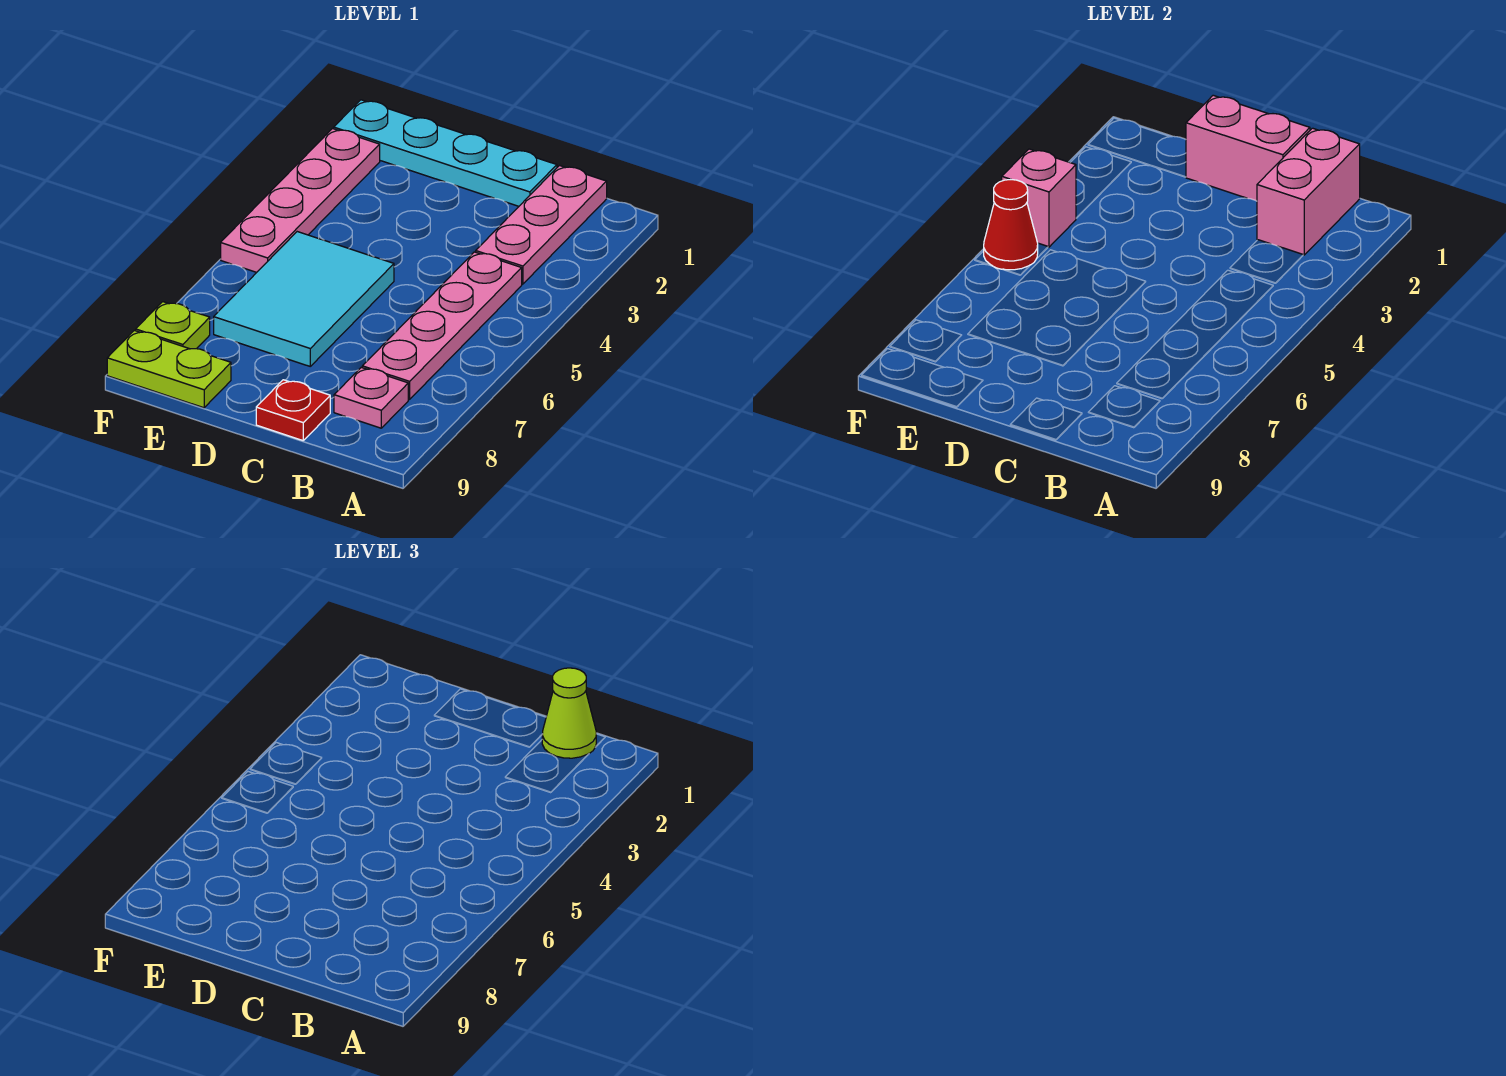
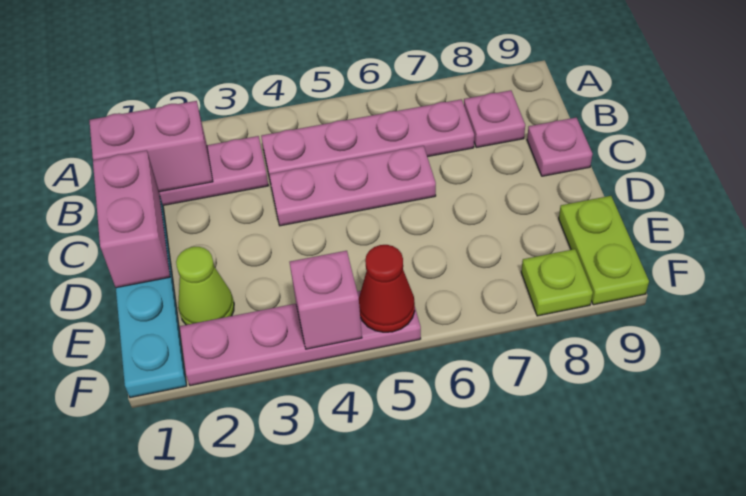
lime 1x1 cone [542,668,596,758] -> lime 1x1 cone moved to [176,247,234,325]
none -> pink 1x3 plate [269,146,436,226]
red 1x1 plate [256,380,330,440] -> pink 1x1 plate [527,118,592,176]
cyan 2x3 tile [214,232,394,366] -> none

